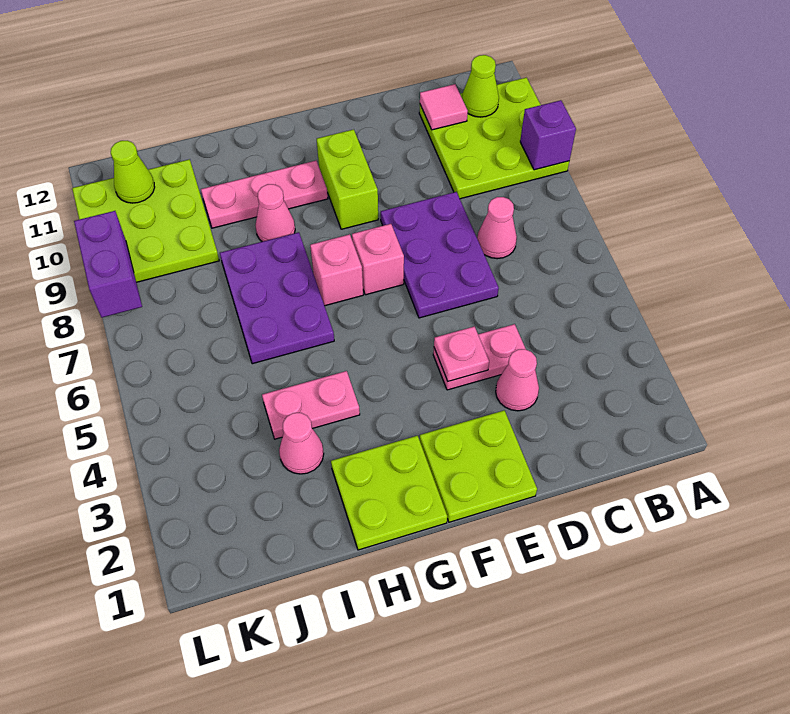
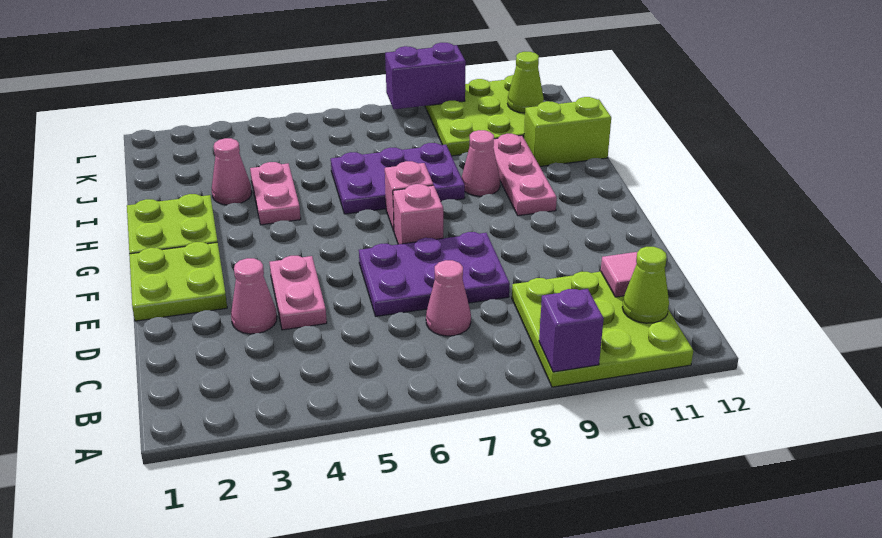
pink 1x1 plate [434,326,489,381] -> none
lime 1x2 brick [317,129,378,229] -> lime 1x2 brick moved to [524,97,611,166]

